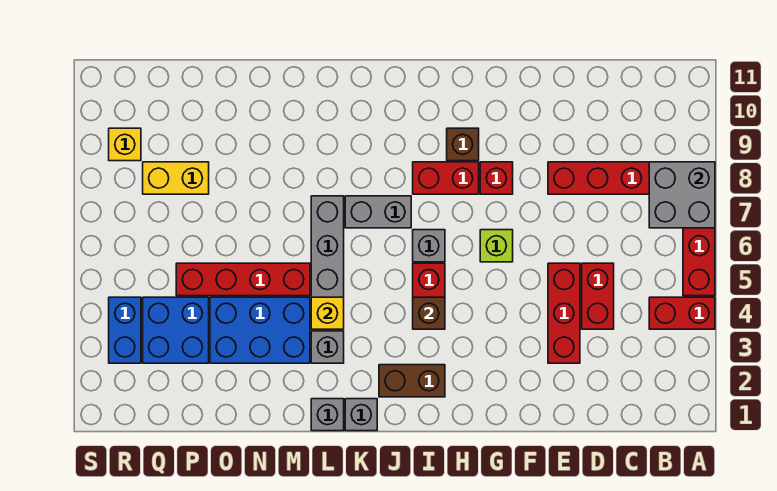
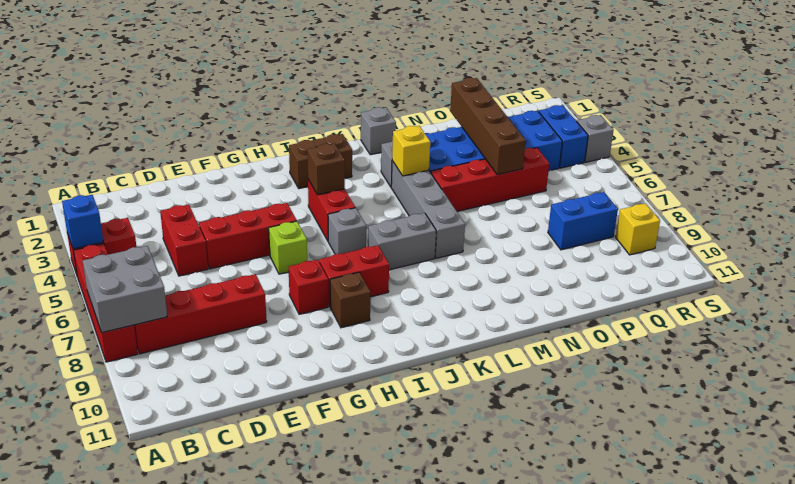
none -> blue 1x1 brick [62,195,103,249]
red 1x3 brick [548,263,580,363] -> red 1x3 brick turned to [199,203,297,269]
grey 1x1 brick [345,399,377,431] -> grey 1x1 brick moved to [577,115,613,162]
none -> brown 1x4 brick [450,78,526,175]
yellow 1x2 brick [143,162,209,194] -> blue 1x2 brick [548,192,618,250]

